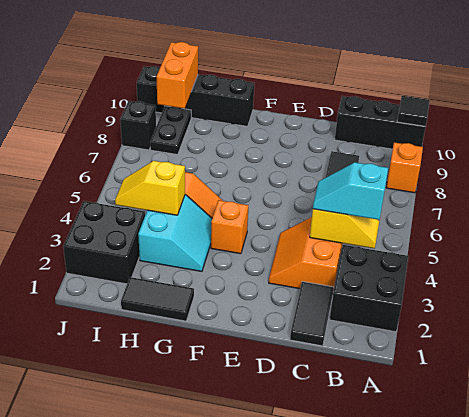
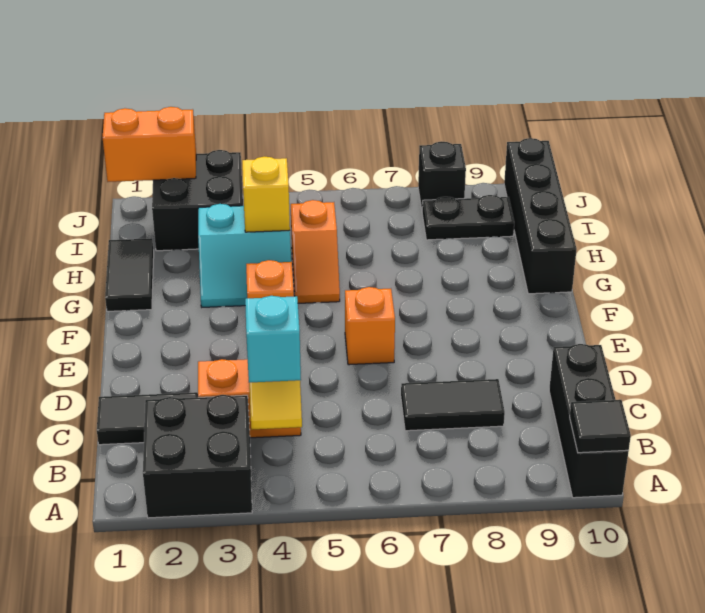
orange 1x1 brick [386,142,423,193] -> orange 1x1 brick moved to [345,287,395,365]
orange 1x2 brick [156,42,198,109] -> orange 1x2 brick moved to [103,107,196,182]

